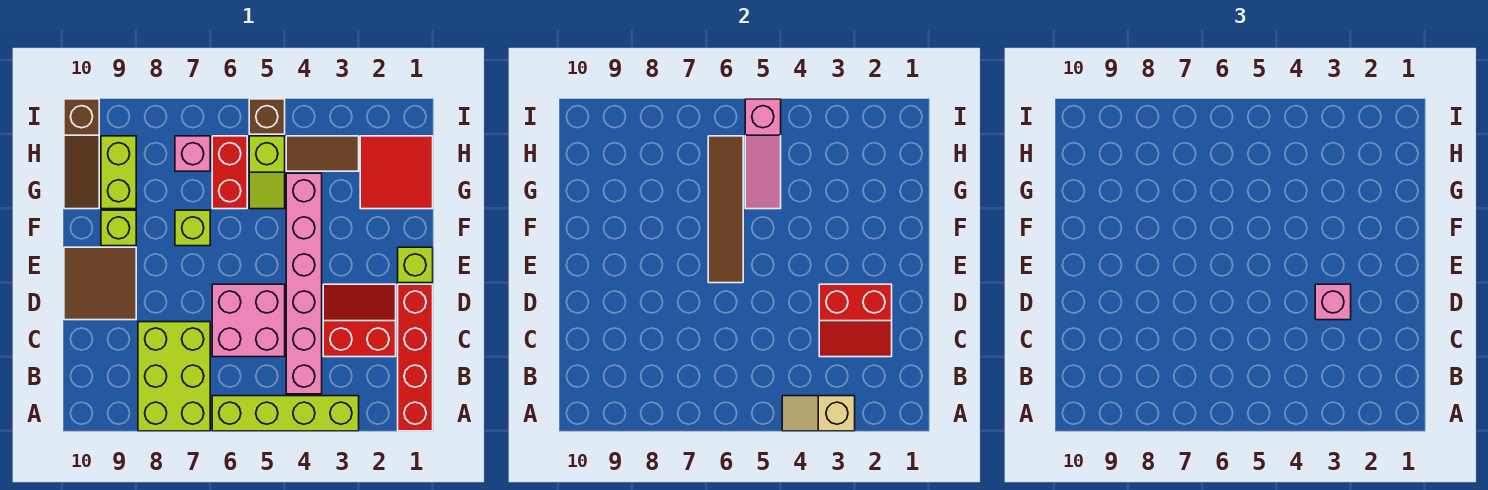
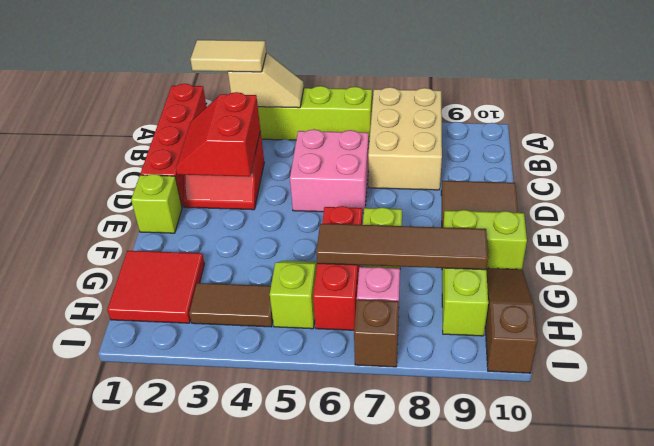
none -> tan 1x2 tile [190,40,266,72]
lime 2x3 brick [138,322,210,431] -> tan 2x3 brick [368,87,442,190]
pink 1x6 brick [286,173,322,394] -> none
red 2x2 slope [819,284,892,357] -> red 2x2 slope turned to [176,92,260,177]
pink 1x1 brick [1315,284,1351,320] -> none
brown 1x4 tile [708,136,743,283] -> brown 1x4 tile turned to [316,223,488,270]
lime 1x1 brick [101,210,136,246] -> lime 1x2 brick [443,210,527,269]
pink 1x3 slope [745,99,781,209] -> none
red 1x2 brick [212,136,247,209] -> red 1x3 brick [313,206,362,330]
brown 1x1 brick [249,99,285,134] -> brown 1x1 brick moved to [354,299,399,367]

